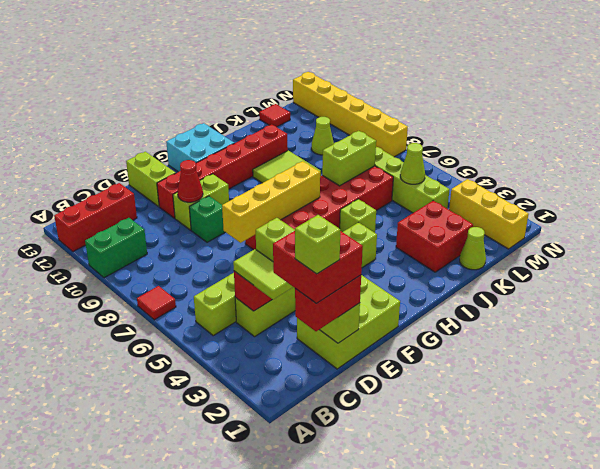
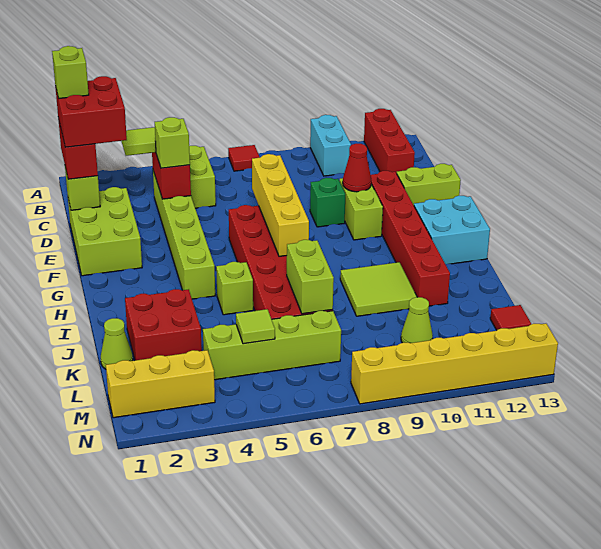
green 1x2 brick [85,218,147,278] -> cyan 1x2 brick [310,115,351,176]
lime 1x1 cone [400,143,425,184] -> lime 1x1 tile [236,309,275,344]

